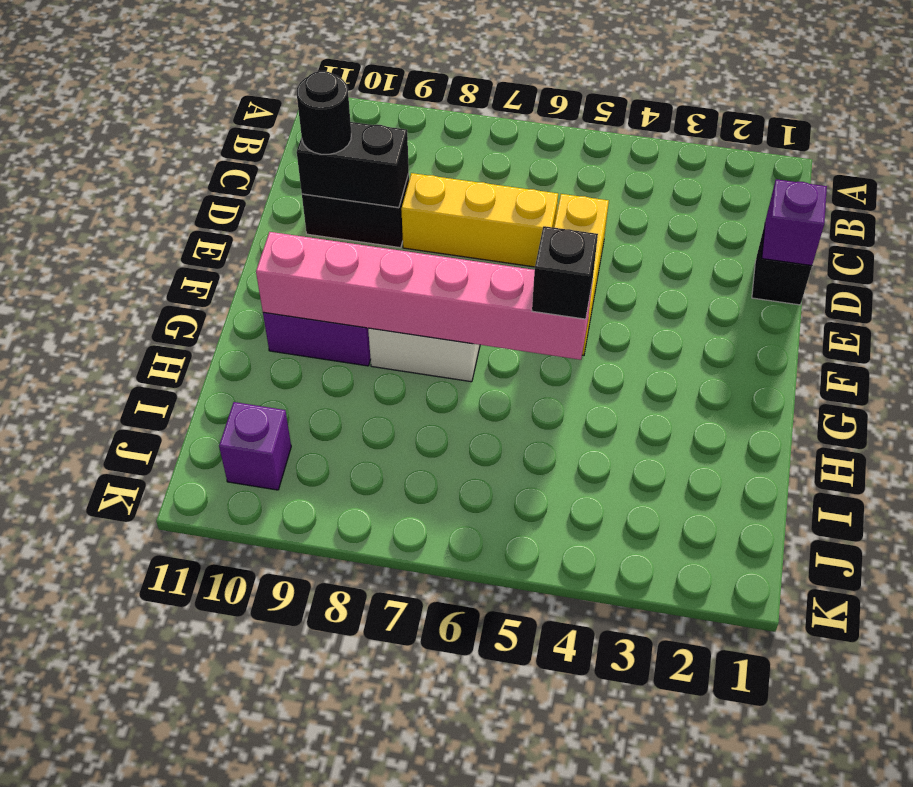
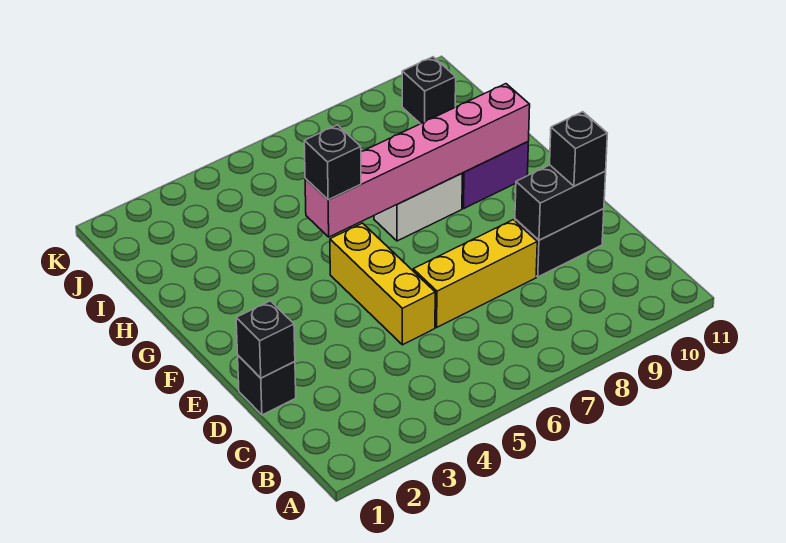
purple 1x1 brick [762,179,827,266] -> black 1x1 brick [236,301,295,378]
black 1x1 round brick [297,71,351,154] -> black 1x1 brick [550,112,607,186]
purple 1x1 brick [219,402,291,490] -> black 1x1 brick [402,57,456,124]

